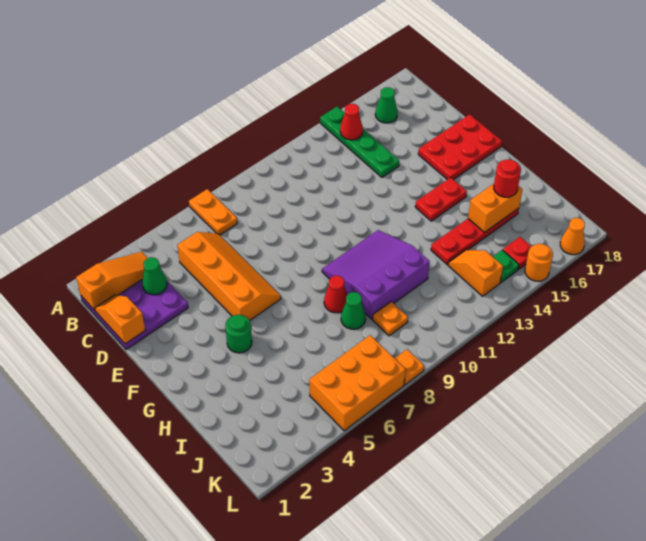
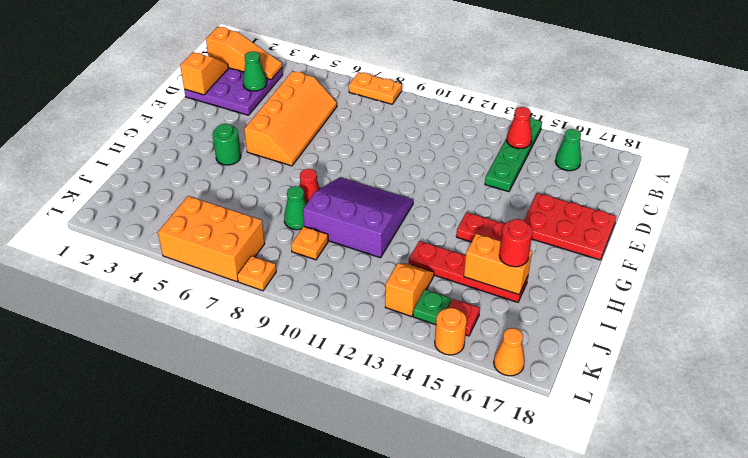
orange 1x2 plate [189,189,237,235] -> orange 1x2 plate turned to [349,72,402,104]

